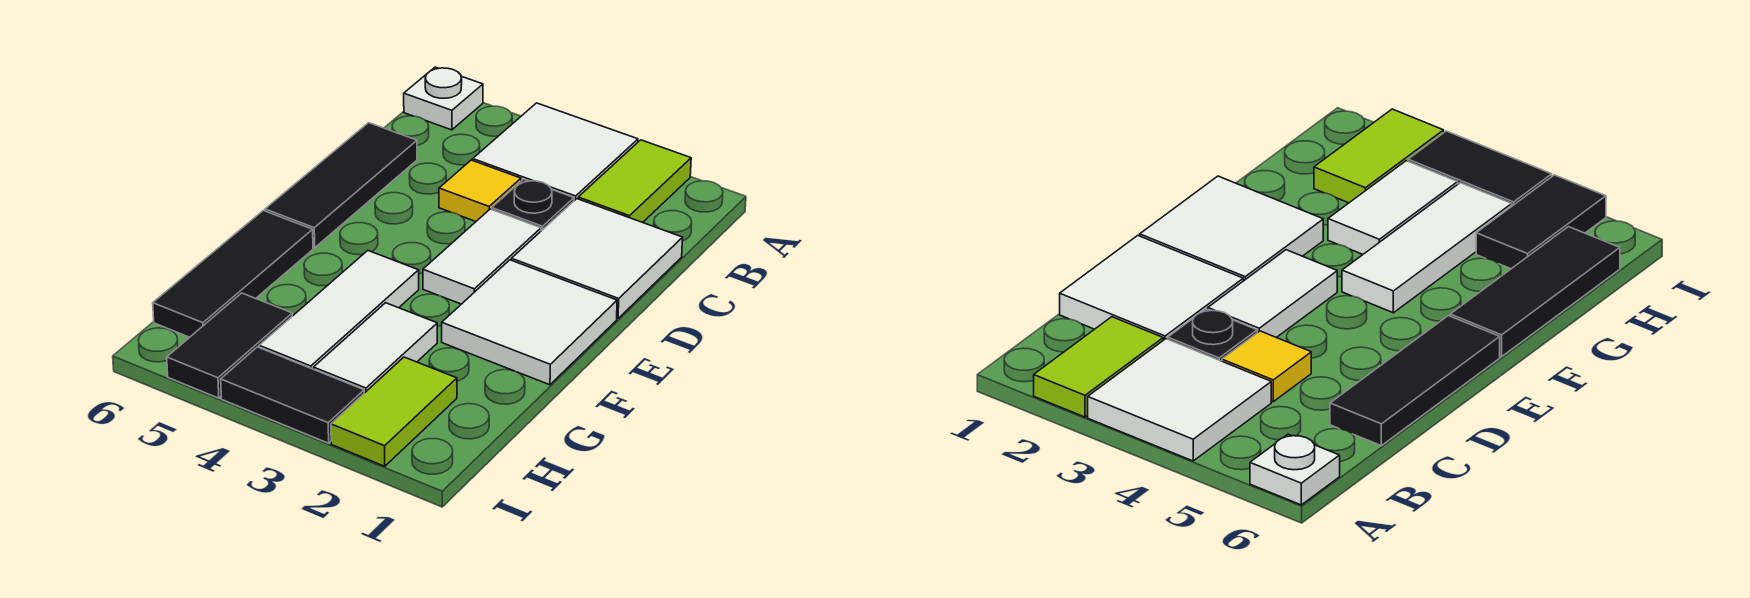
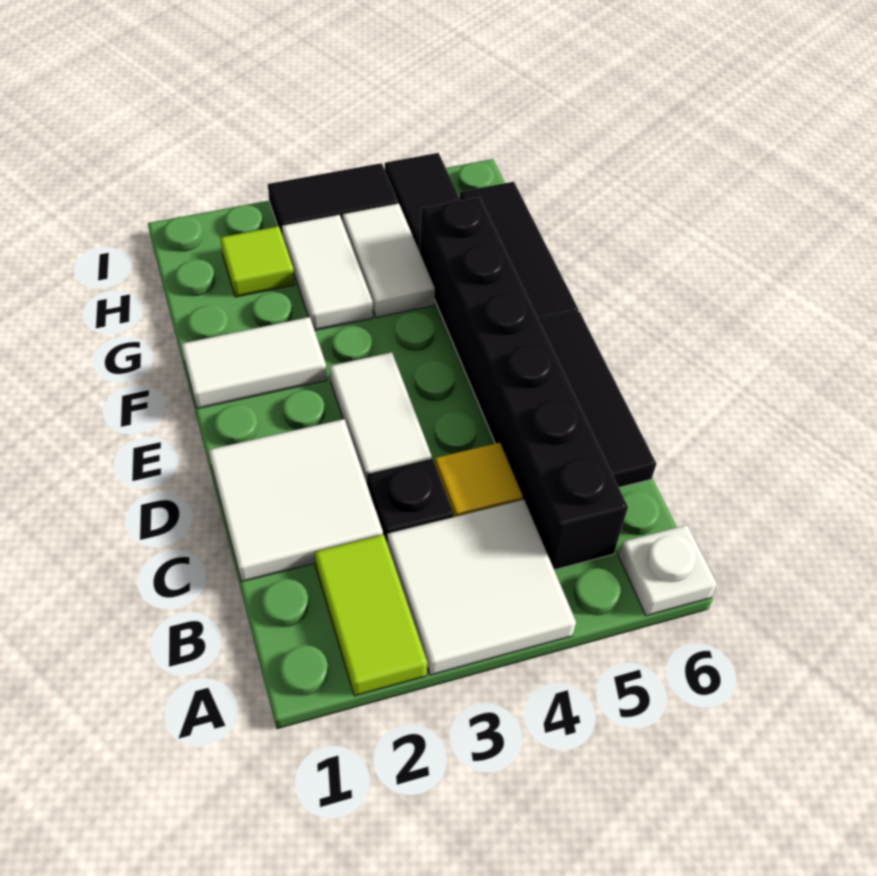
none -> black 1x6 brick [420,197,628,570]
white 2x2 tile [442,260,617,385] -> white 1x2 tile [181,317,327,409]
white 1x3 tile [259,251,419,369] -> white 1x2 tile [342,203,435,318]
lime 1x2 tile [331,357,457,466] -> lime 1x1 tile [220,226,294,297]

